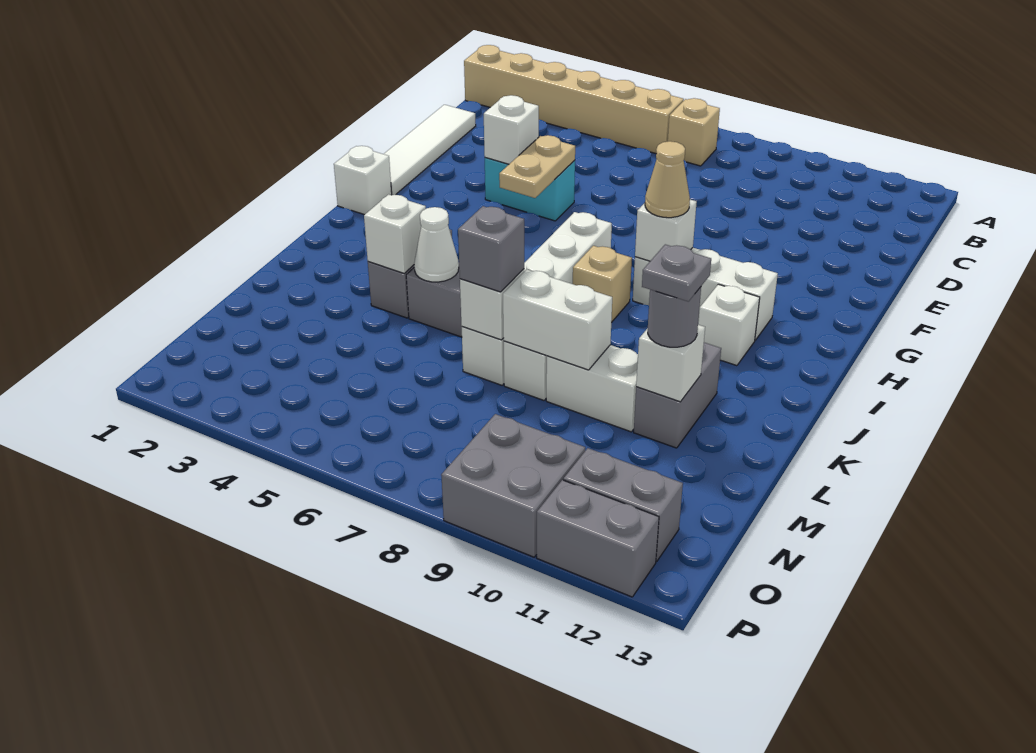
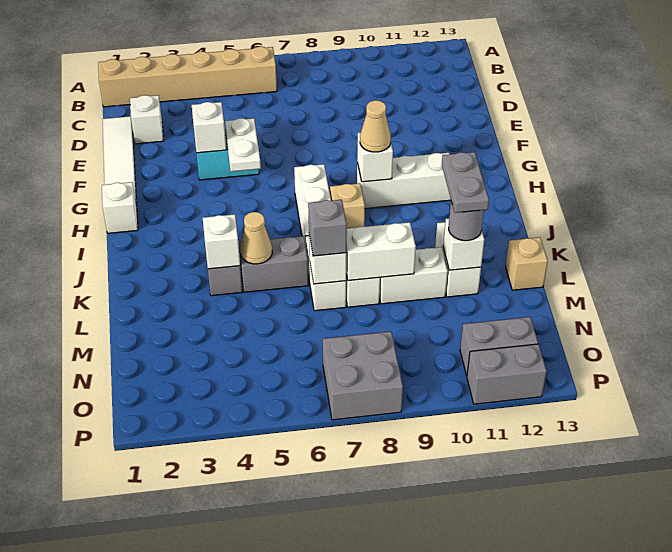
tan 1x1 brick [668,98,720,166] -> tan 1x1 brick moved to [506,237,548,290]
tan 1x2 plate [499,135,575,198] -> white 1x2 plate [225,118,261,172]
white 1x1 brick [698,284,760,366] -> white 1x1 brick moved to [130,95,164,144]
white 1x1 cone [414,207,459,282] -> tan 1x1 cone [240,212,272,264]
grey 1x2 brick [634,343,721,448] -> white 1x2 brick [435,222,481,297]
grey 1x1 plate [642,244,711,302] -> grey 1x2 plate [442,152,489,213]
grey 2x2 brick [441,414,585,557] -> grey 2x2 brick moved to [323,332,403,420]

